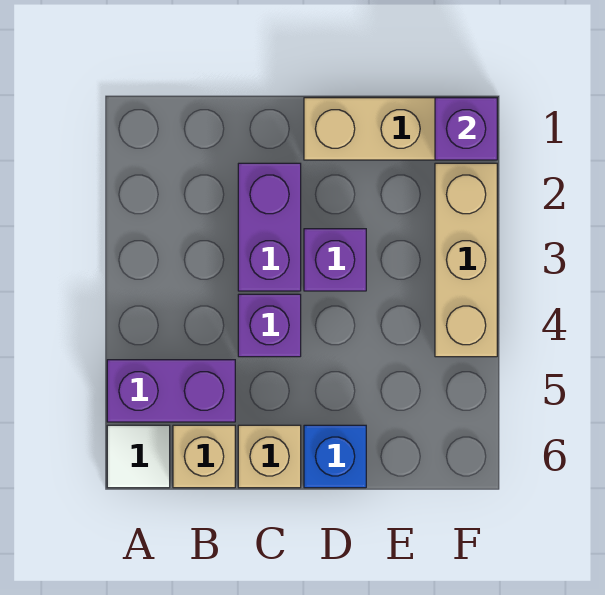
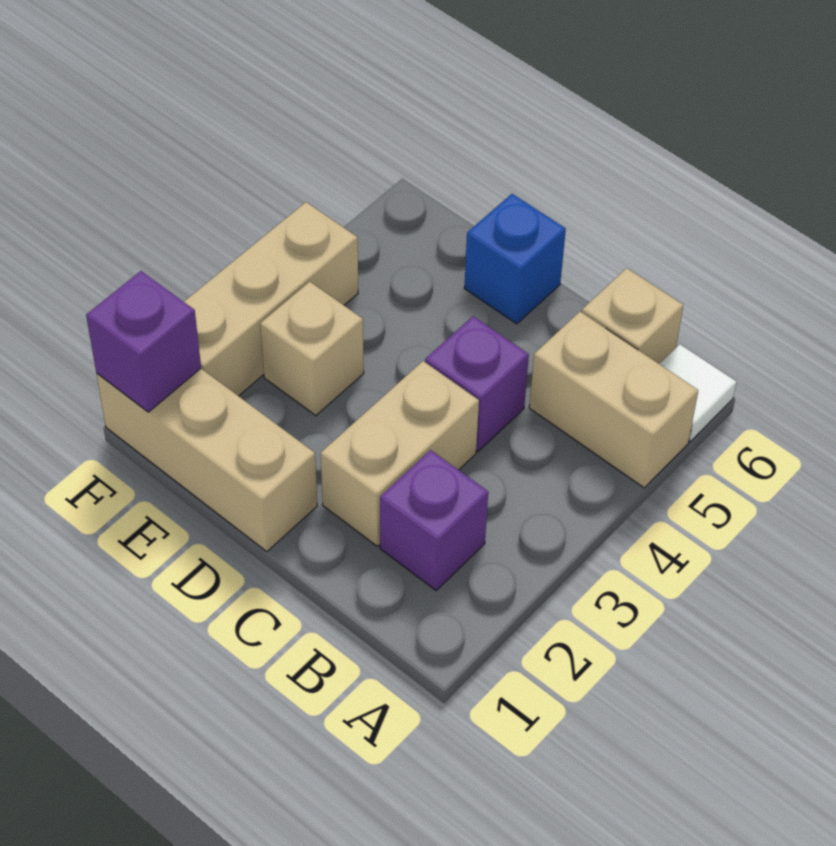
purple 1x2 brick [107,360,235,422] -> tan 1x2 brick [529,312,698,488]
purple 1x2 brick [238,163,301,291] -> tan 1x2 brick [321,361,479,546]
tan 1x1 brick [238,425,301,488] -> tan 1x1 brick moved to [260,282,364,416]
purple 1x1 brick [304,229,366,291] -> purple 1x1 brick moved to [380,450,488,590]

